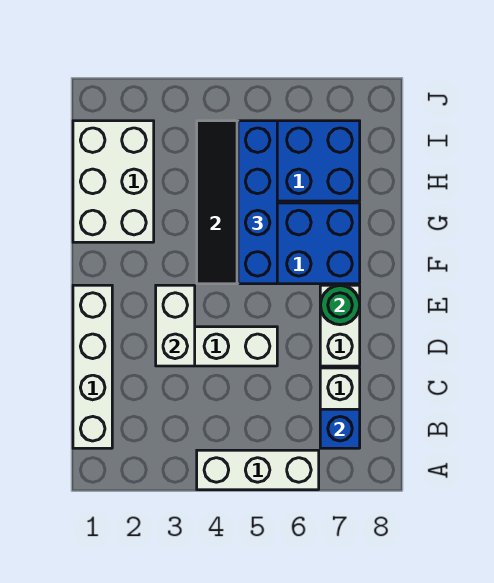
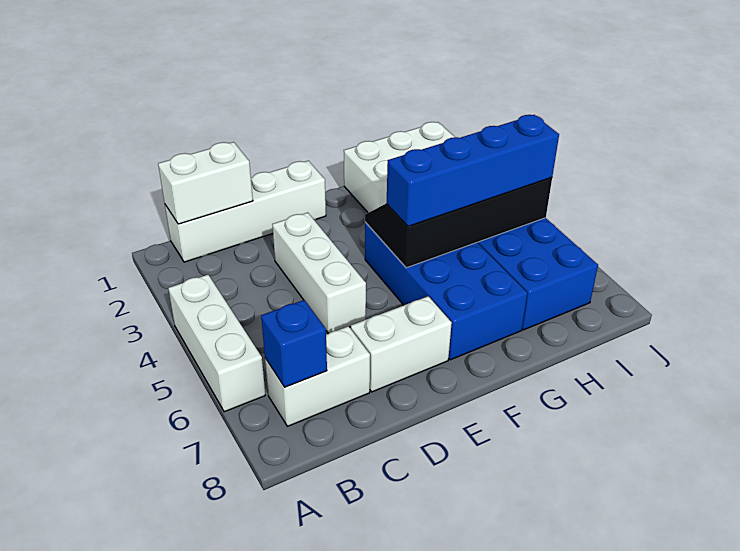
white 1x2 brick [156,285,195,366] -> white 1x2 brick moved to [158,142,253,224]
green 1x1 round brick [320,286,360,325] -> none

